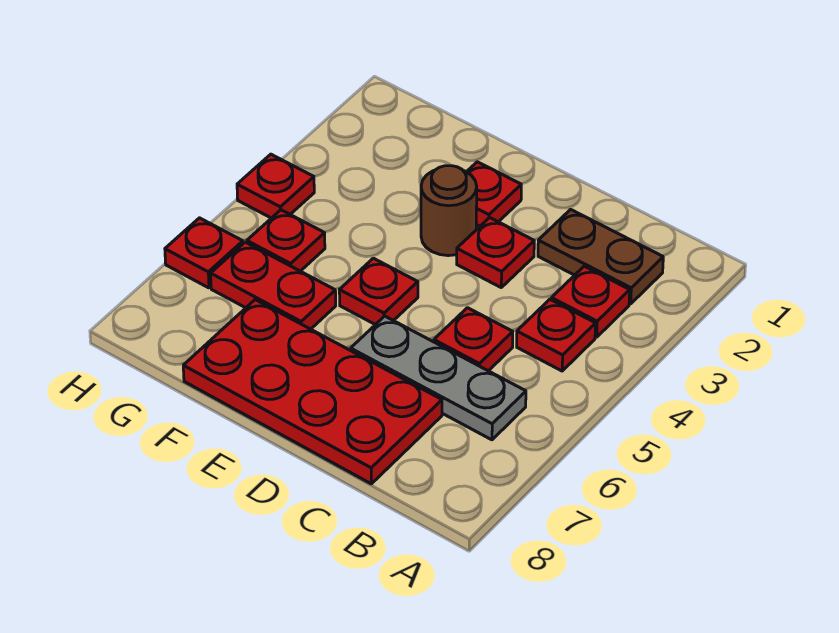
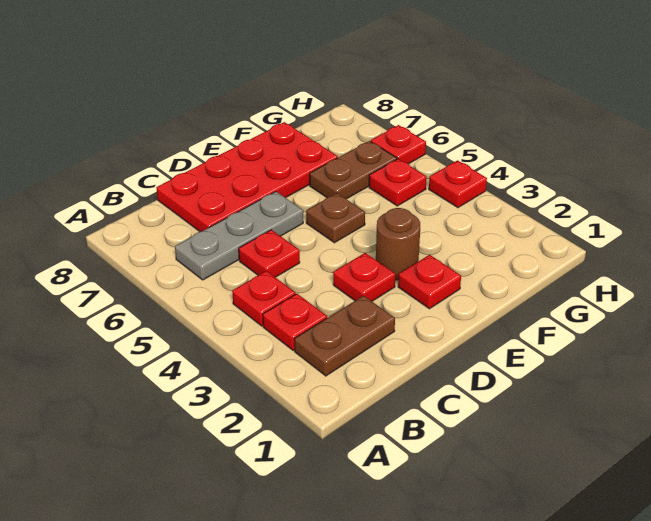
red 1x1 plate [339,258,418,325] -> brown 1x1 plate [306,193,365,243]
red 1x2 plate [211,242,336,329] -> brown 1x2 plate [310,141,397,199]

